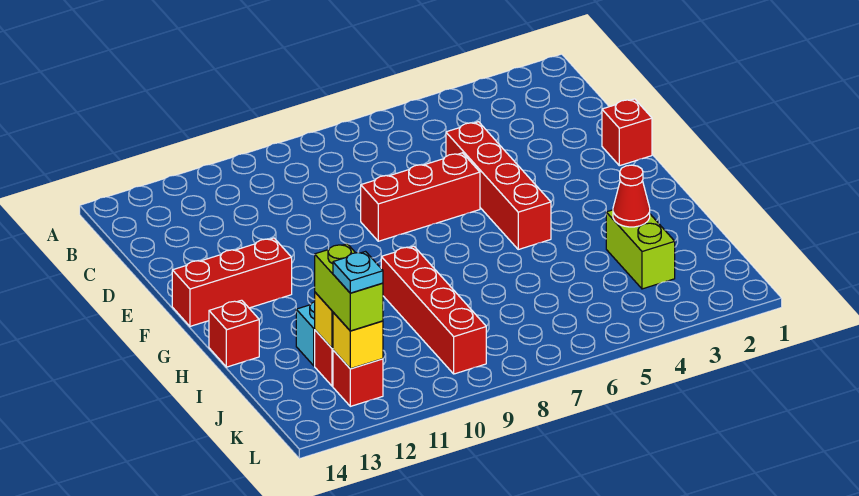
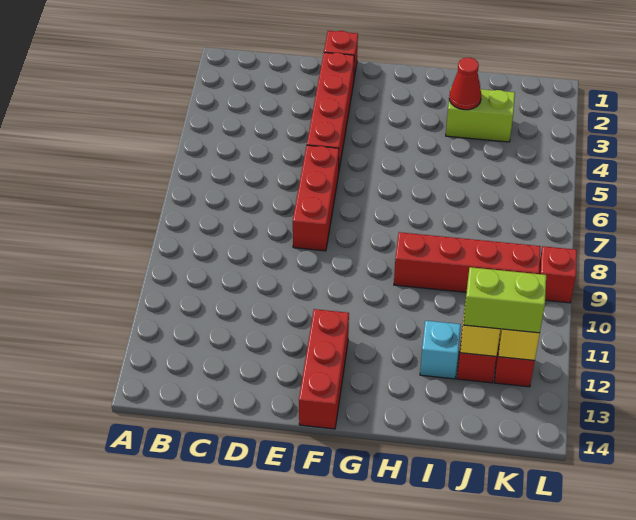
red 1x4 brick [446,122,551,249] -> red 1x4 brick turned to [307,52,354,174]
red 1x1 brick [209,300,259,367] -> red 1x1 brick moved to [539,246,577,303]
cyan 1x1 plate [333,252,383,293] -> none

